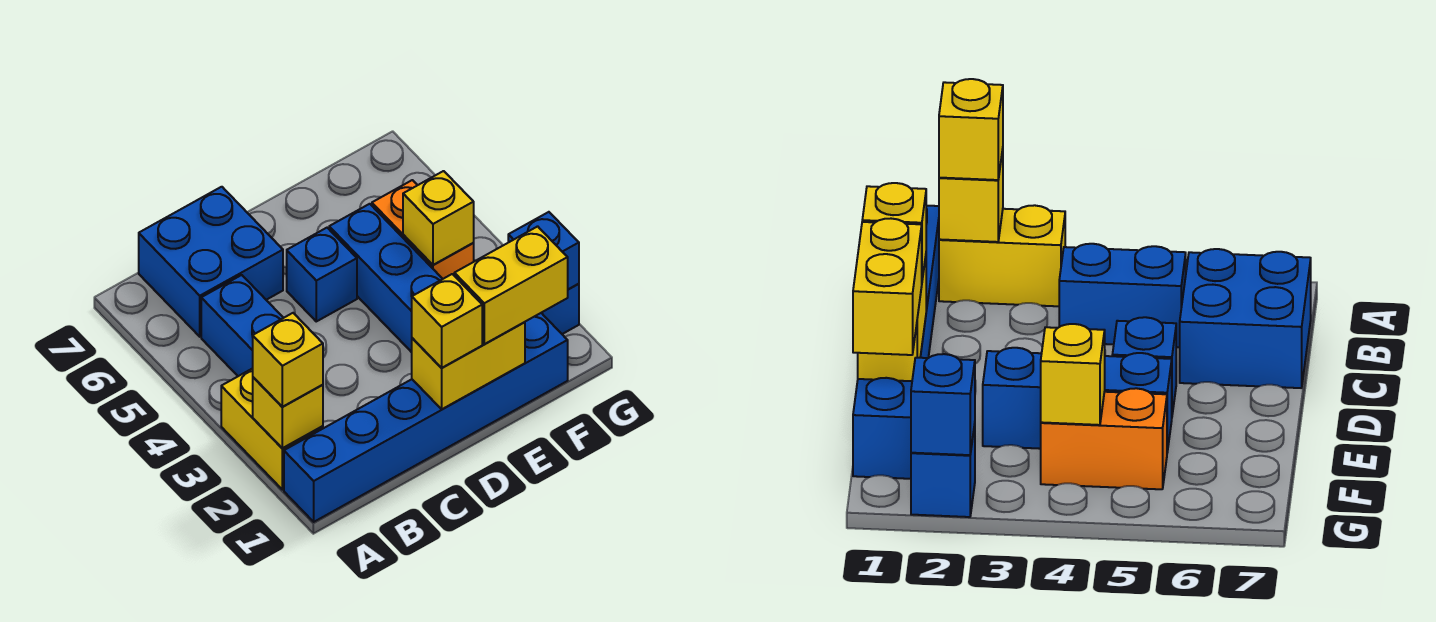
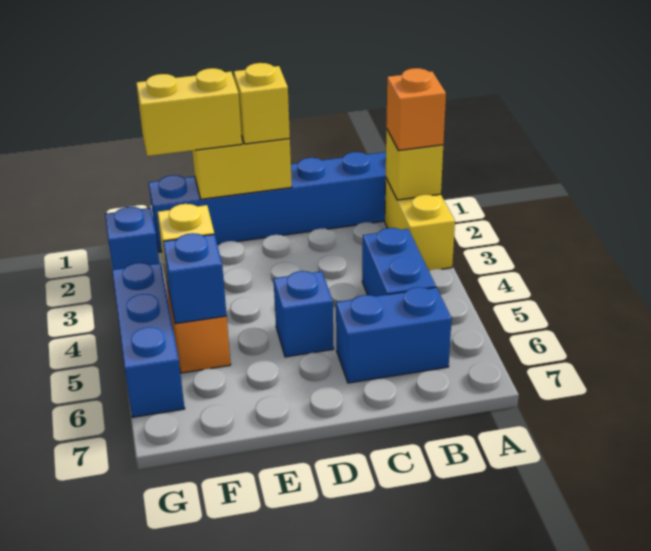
yellow 1x1 brick [253,313,323,407] -> orange 1x1 brick [386,68,446,151]
blue 2x2 brick [139,187,283,337] -> blue 1x2 brick [336,287,452,383]
blue 1x3 brick [329,204,442,352] -> blue 1x3 brick moved to [112,263,185,417]
blue 1x1 brick [508,212,579,289] -> blue 1x1 brick moved to [163,233,227,324]

